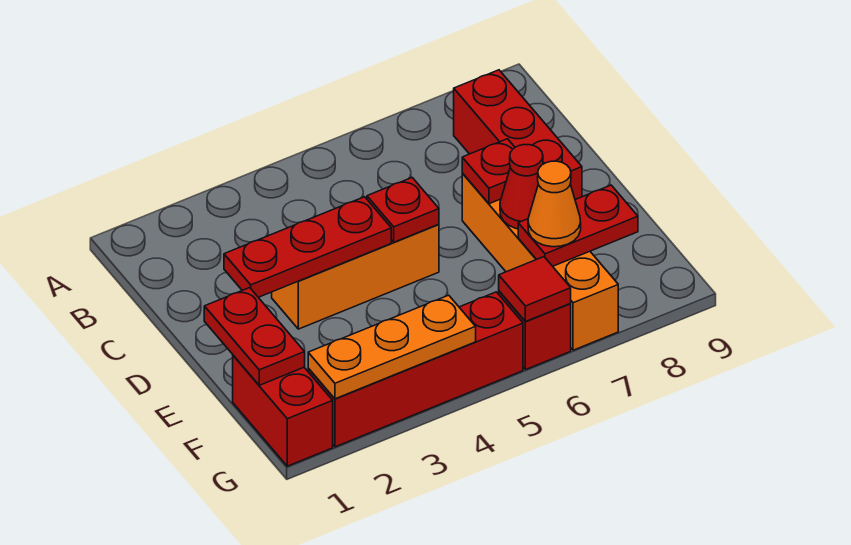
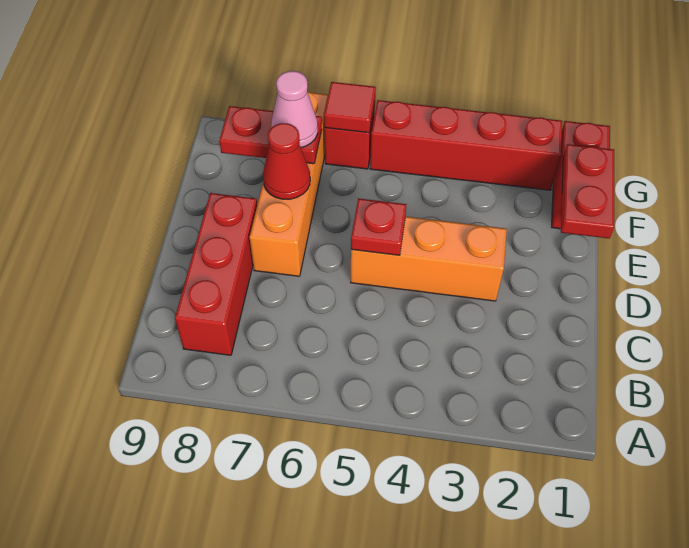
red 1x3 plate [224,197,391,297] -> none
red 1x1 plate [462,139,515,204] -> none
orange 1x1 cone [528,161,581,247] -> pink 1x1 cone [271,71,318,147]
orange 1x3 plate [308,295,476,399] -> none

